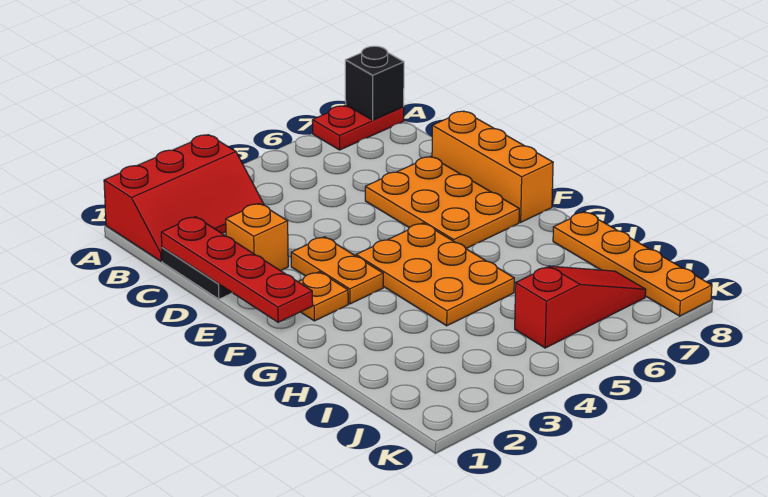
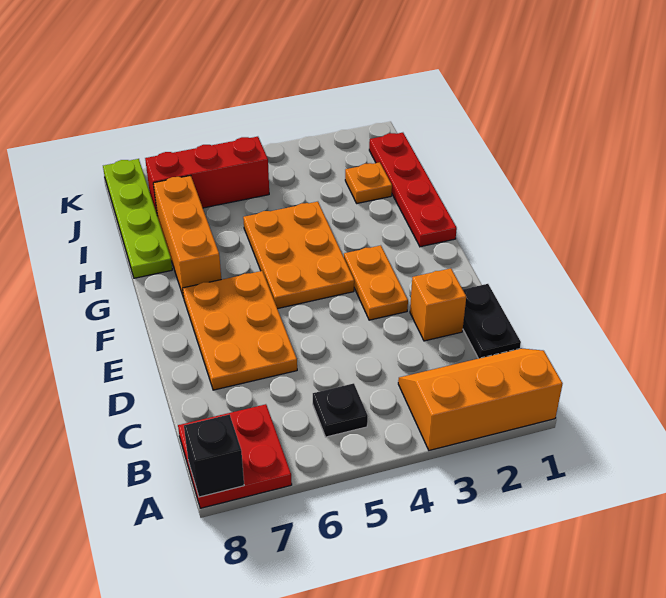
red 2x3 slope [104,135,264,261] -> orange 2x3 slope [398,348,563,450]
red 1x2 plate [312,105,404,150] -> red 2x2 plate [178,404,292,508]
none -> black 1x1 plate [313,383,368,437]
red 1x4 plate [161,217,313,322] -> red 1x4 plate moved to [369,133,457,247]
orange 1x3 brick [432,111,553,222] -> orange 1x3 brick moved to [153,175,221,298]
orange 1x1 plate [298,272,348,321] -> orange 1x1 plate moved to [345,162,392,203]
orange 1x4 plate [553,212,712,316] -> lime 1x4 plate [103,159,172,278]
red 1x3 slope [515,266,646,348] -> red 1x3 brick [145,137,269,214]

